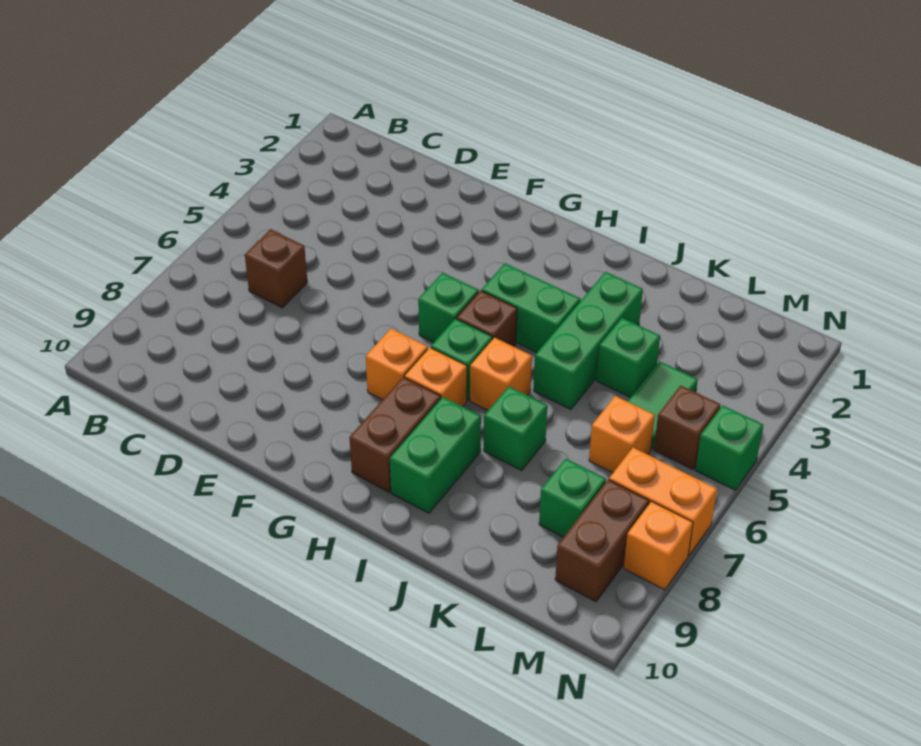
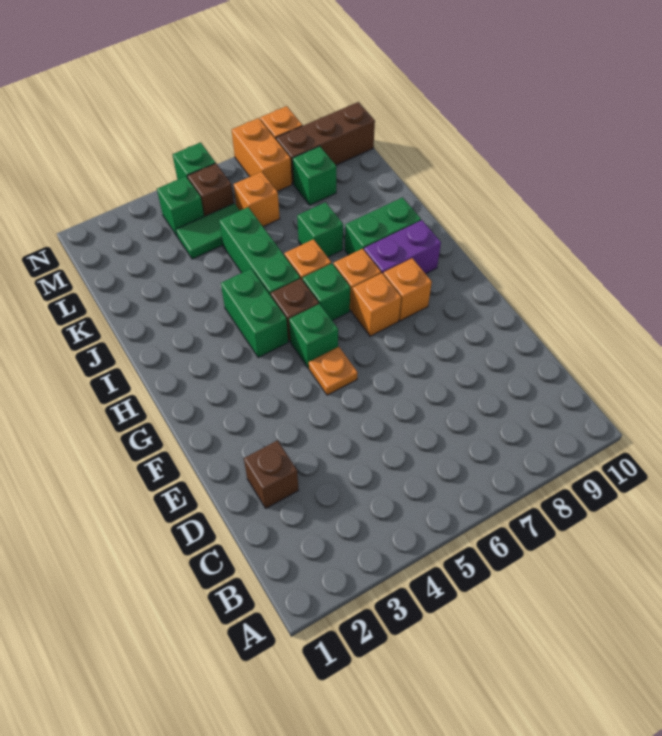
brown 1x1 brick [245,229,307,308] -> brown 1x1 brick moved to [244,440,299,508]
none -> orange 1x1 plate [309,347,358,395]
none -> orange 1x1 brick [383,258,432,321]
brown 1x2 brick [349,377,441,492] -> purple 1x2 brick [364,220,441,274]
green 1x3 brick [534,272,643,409] -> green 1x3 brick turned to [219,207,300,296]
green 1x1 brick [597,318,660,398] -> green 1x1 brick moved to [157,176,204,236]
brown 1x2 brick [555,480,649,602] -> brown 1x3 brick [276,102,375,184]

